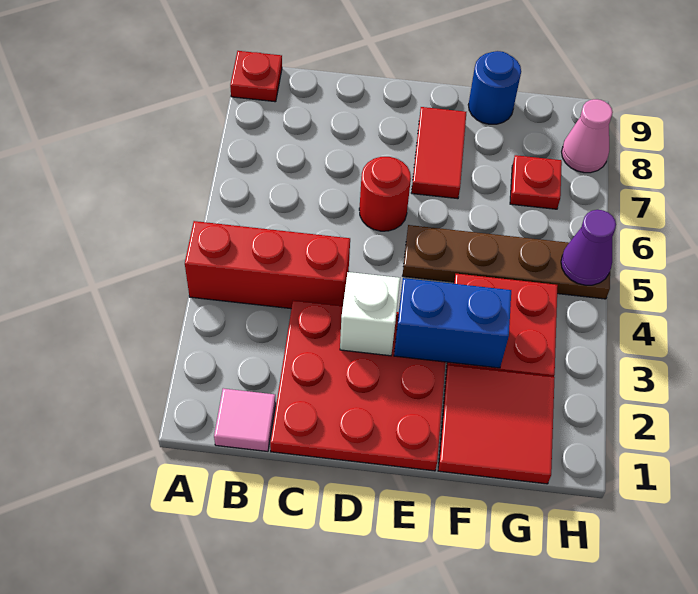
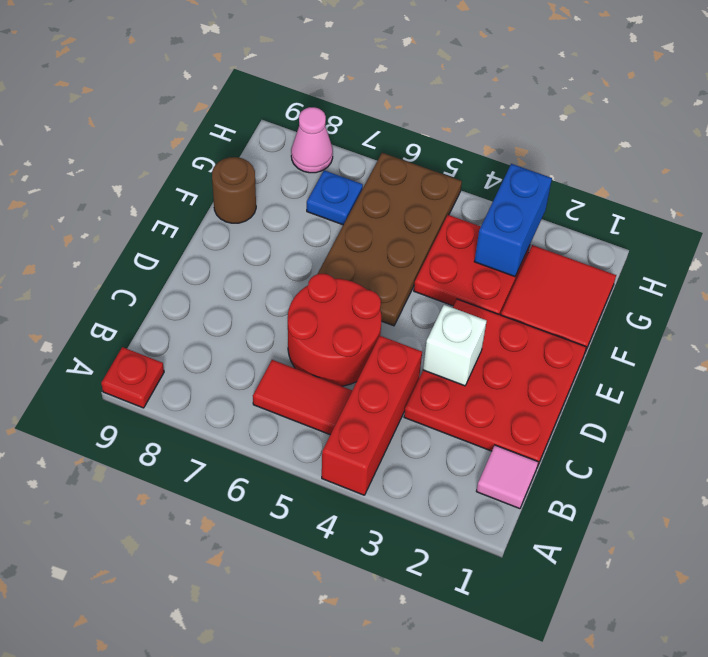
red 1x1 round brick [359,157,411,231] -> red 2x2 round brick [288,274,381,386]
blue 1x2 brick [394,278,511,368] -> blue 1x2 brick moved to [474,164,552,277]
brown 1x4 plate [403,225,610,299] -> brown 2x4 plate [318,153,462,326]
red 1x2 tile [411,107,466,199] -> red 1x2 tile moved to [253,360,352,435]
blue 1x1 round brick [468,51,521,124] -> brown 1x1 round brick [212,157,256,223]
red 1x1 plate [510,155,562,209] -> blue 1x1 plate [307,170,363,225]
purple 1x1 cone [561,210,616,285] -> none

